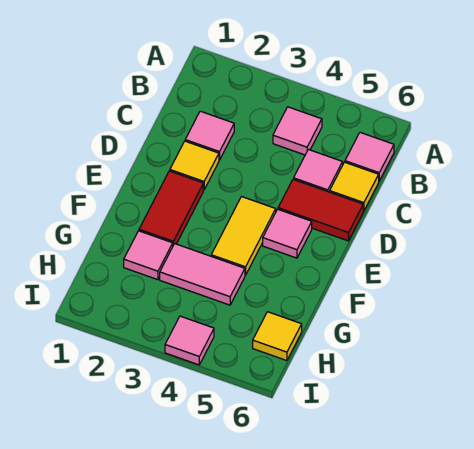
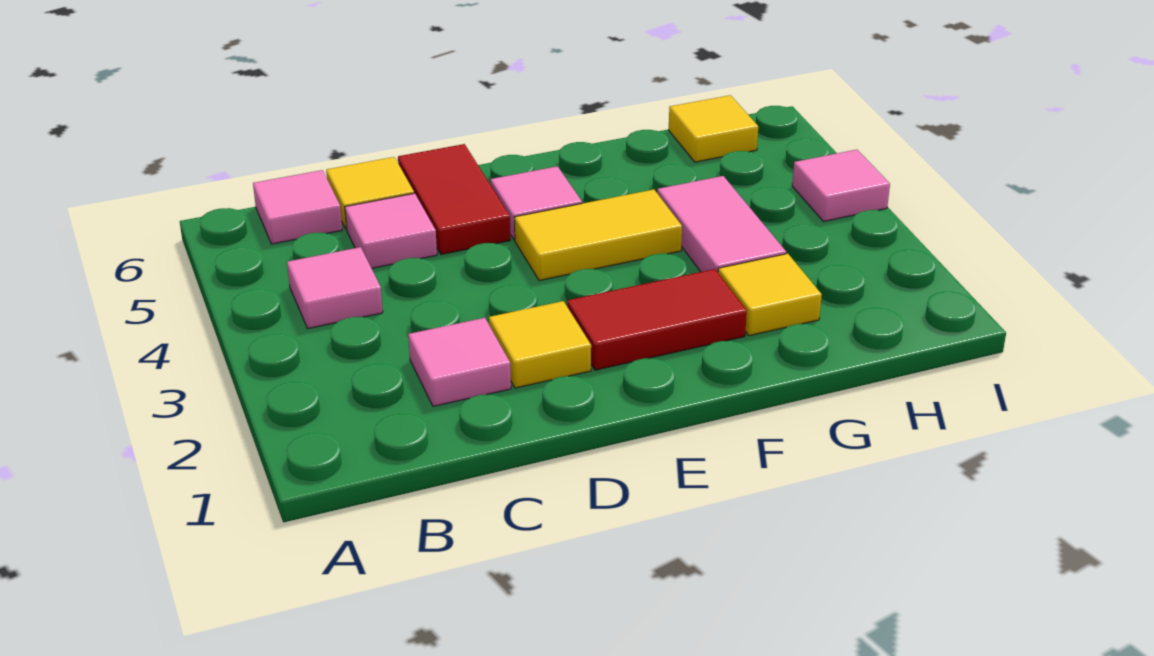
pink 1x1 tile [124,231,173,280] -> yellow 1x1 tile [718,254,822,336]

